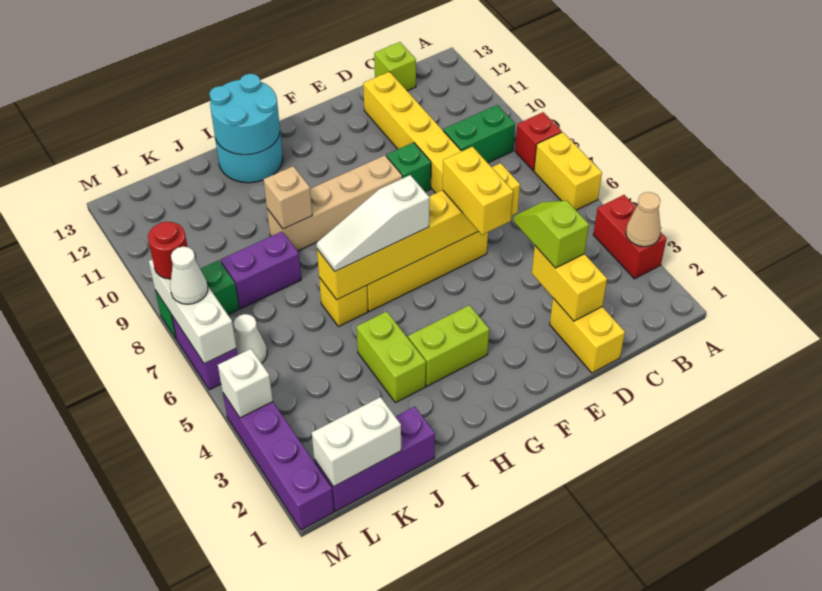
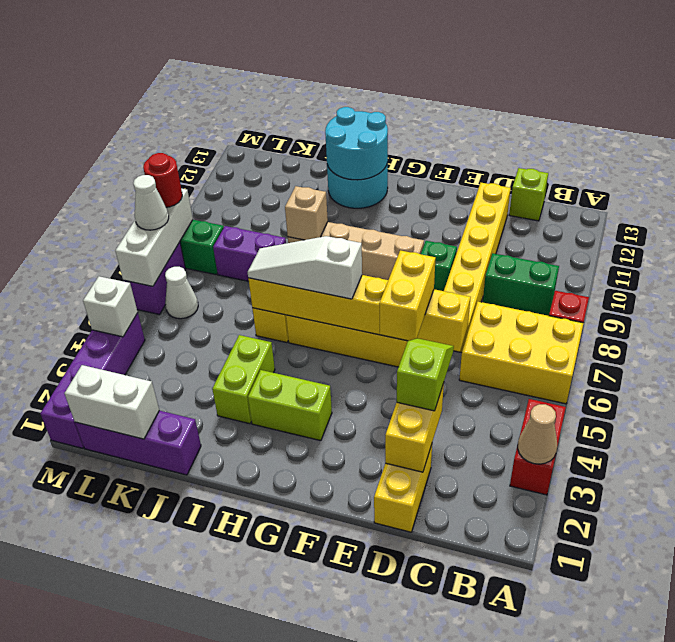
yellow 1x2 brick [534,132,602,210] -> yellow 2x3 brick [459,302,584,404]

